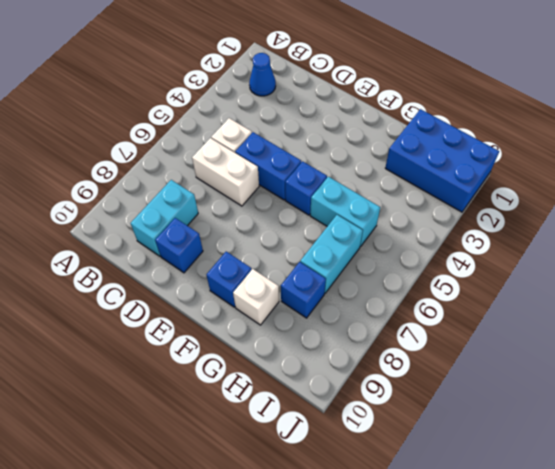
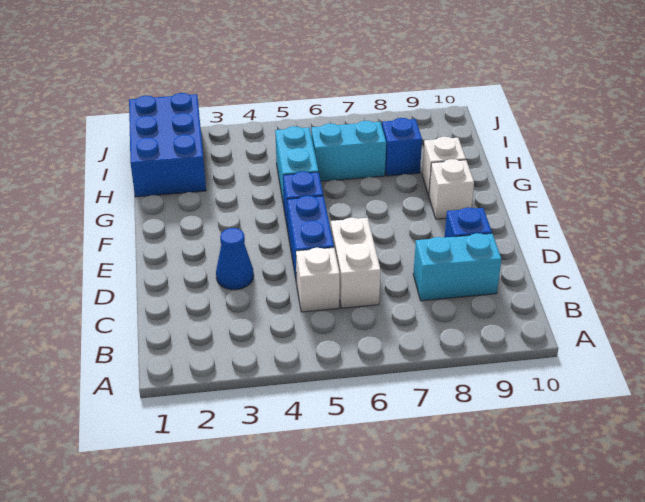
blue 1x1 cone [249,53,276,96] -> blue 1x1 cone moved to [216,228,254,290]
blue 1x1 brick [206,252,251,307] -> white 1x1 brick [429,159,474,219]

